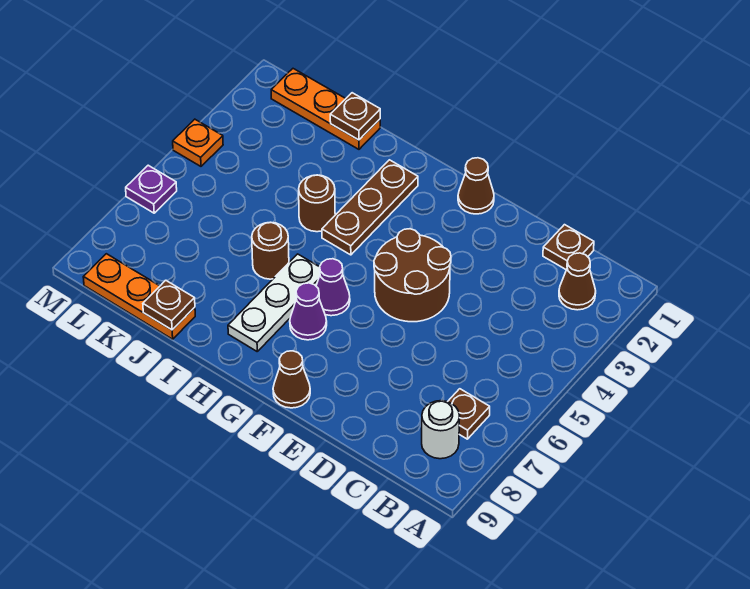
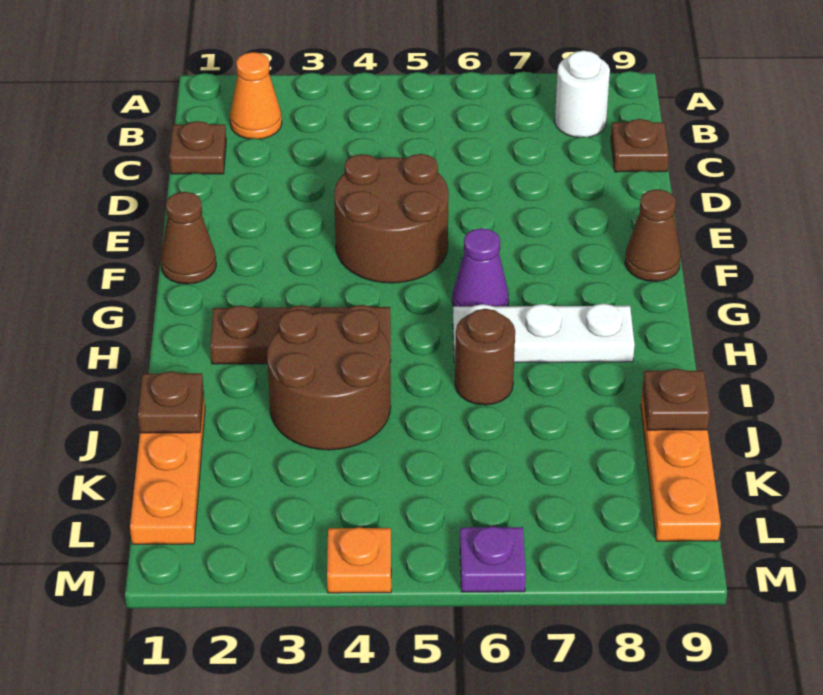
brown 1x1 cone [559,253,596,310] -> orange 1x1 cone [230,52,282,139]
brown 1x1 plate [448,389,490,439] -> brown 1x1 plate moved to [611,119,669,172]
purple 1x1 cone [290,283,327,340] -> none
brown 1x1 round brick [299,175,335,232] -> brown 2x2 round brick [267,309,391,450]

